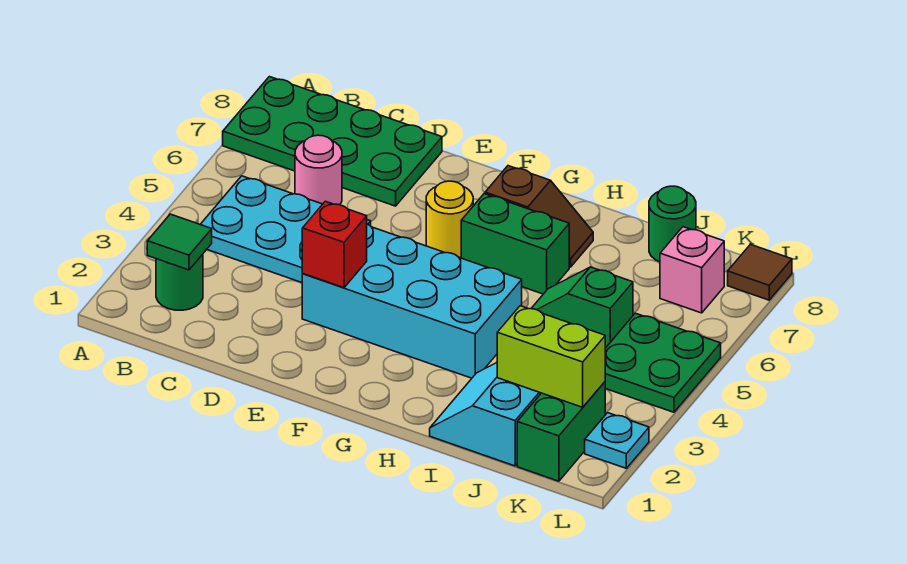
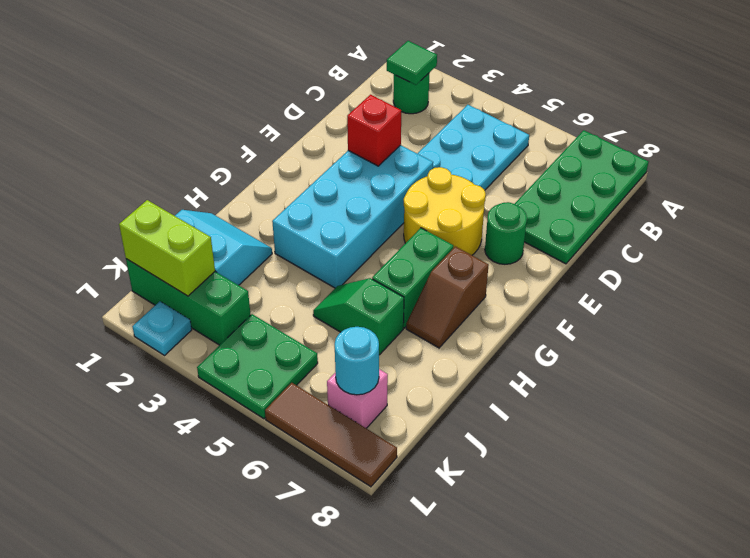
pink 1x1 round brick [295,135,342,205] -> none
yellow 1x1 round brick [426,181,473,258] -> yellow 2x2 round brick [404,167,486,255]
green 1x2 slope [531,267,633,348] -> green 1x2 slope turned to [313,278,404,355]
lime 1x2 brick [497,306,605,407] -> lime 1x2 brick turned to [119,200,215,296]
green 1x1 round brick [649,186,696,262] -> green 1x1 round brick moved to [485,202,527,264]
green 1x2 brick [517,382,605,481] -> green 1x3 brick [126,259,251,345]
none -> cyan 1x1 round brick [335,327,379,395]
brown 1x1 tile [728,244,792,300] -> brown 1x3 tile [265,383,397,487]

